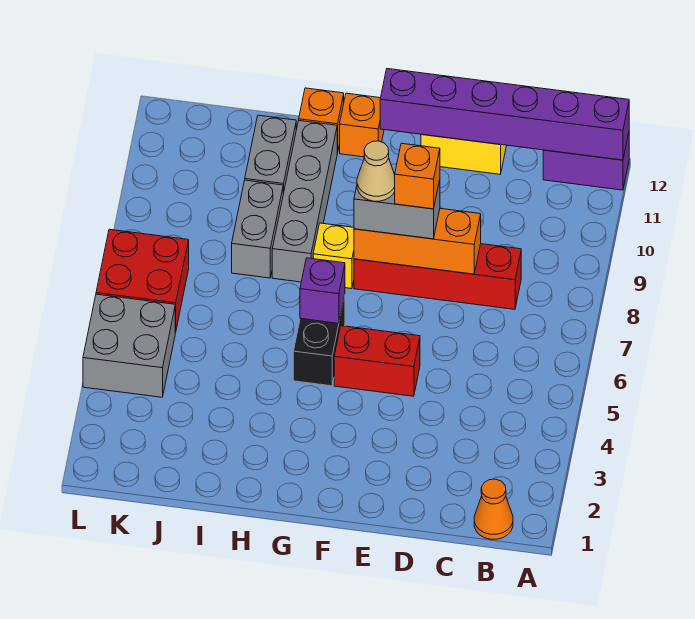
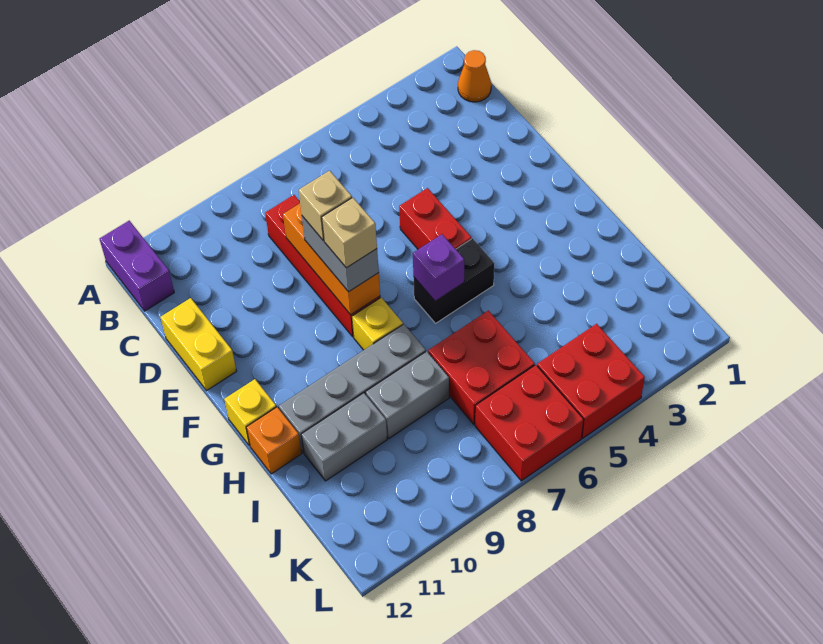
purple 1x6 brick [380,69,629,160] -> none
orange 1x1 brick [395,143,440,209] -> tan 1x1 brick [299,171,352,241]
tan 1x1 cone [357,141,395,201] -> tan 1x1 brick [322,198,377,268]
orange 1x1 brick [340,93,384,157] -> yellow 1x1 brick [224,379,276,446]
none -> red 2x2 brick [428,311,535,424]
grey 2x2 brick [83,294,175,397] -> red 2x2 brick [537,324,645,438]

